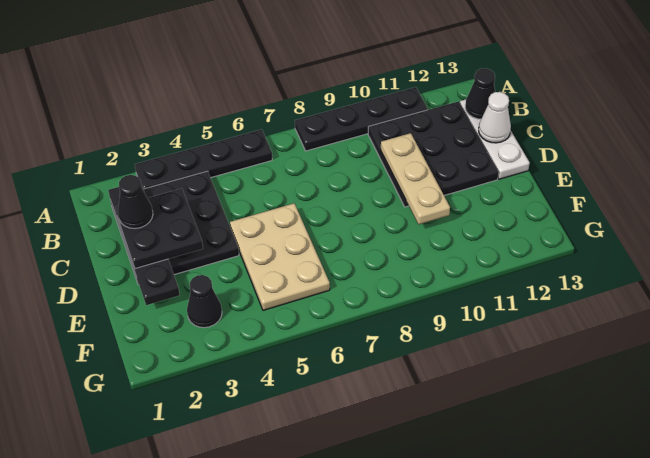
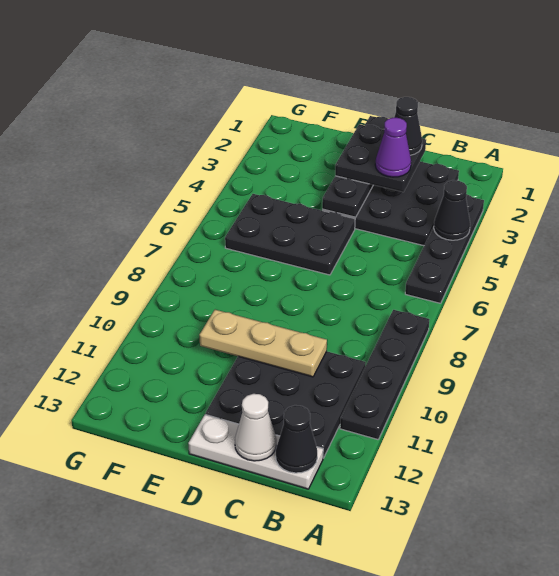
black 1x4 plate [108,184,180,305] -> black 1x4 plate turned to [322,116,388,217]
none -> purple 1x1 cone [375,118,411,177]
tan 2x3 plate [230,203,330,310] -> black 2x3 plate [225,194,355,275]
black 1x1 cone [187,275,222,328] -> black 1x1 cone moved to [434,180,470,240]

